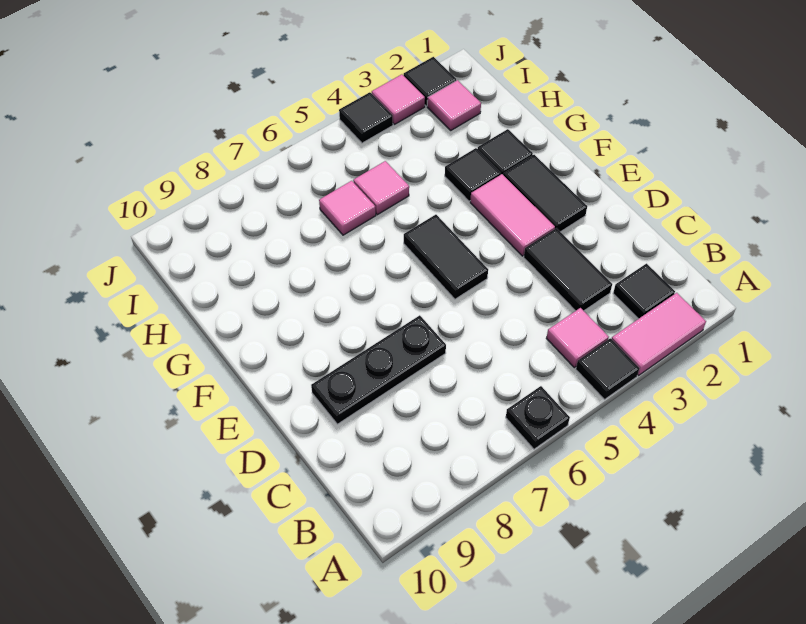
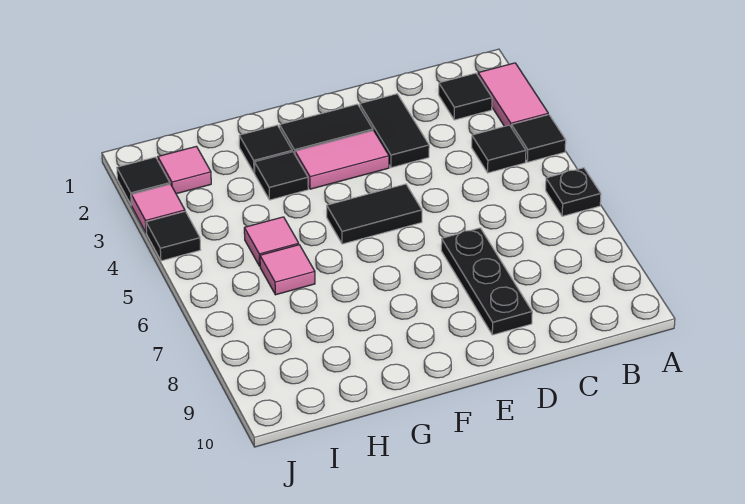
pink 1x1 tile [546,308,609,368] -> black 1x1 tile [472,125,526,173]
black 1x2 tile [524,228,612,311] -> black 1x2 tile turned to [360,94,429,168]

